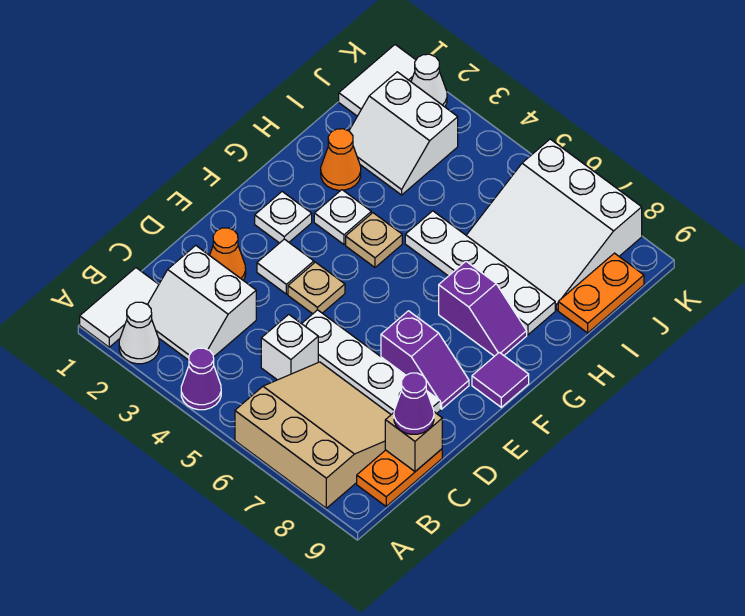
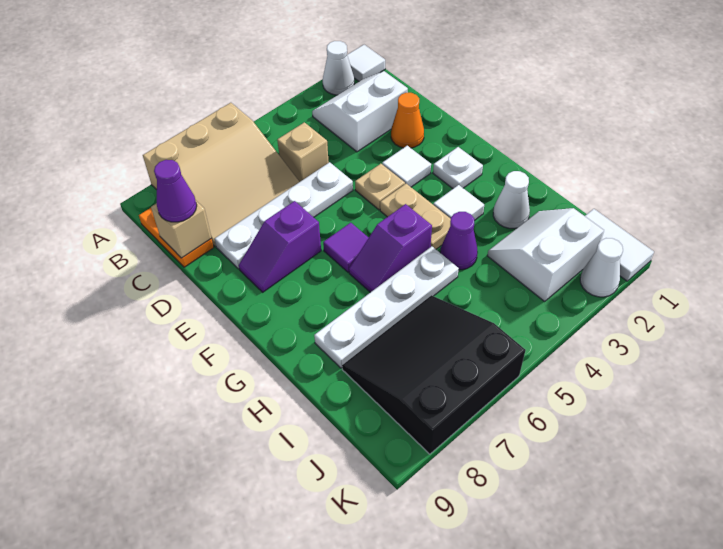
white 1x2 tile [80,268,159,347] -> white 1x1 tile [347,45,385,81]
purple 1x1 cone [181,348,221,410] -> purple 1x1 cone moved to [440,212,478,270]
white 1x1 brick [261,315,318,380] -> tan 1x1 brick [277,122,329,182]
purple 1x1 tile [472,352,529,407] -> purple 1x1 tile moved to [323,223,369,272]
white 1x1 plate [314,190,371,244] -> white 1x1 tile [433,185,484,221]
tan 1x1 plate [346,213,402,267] -> tan 1x2 plate [380,184,451,249]
purple 1x2 slope [439,261,527,356] -> purple 1x2 slope moved to [349,204,432,292]
orange 1x1 cone [321,129,361,190] -> white 1x1 cone [493,171,530,228]
white 3x3 slope [466,139,642,310] -> black 3x3 slope [342,295,526,454]
orange 1x2 plate [558,253,644,333] -> none

